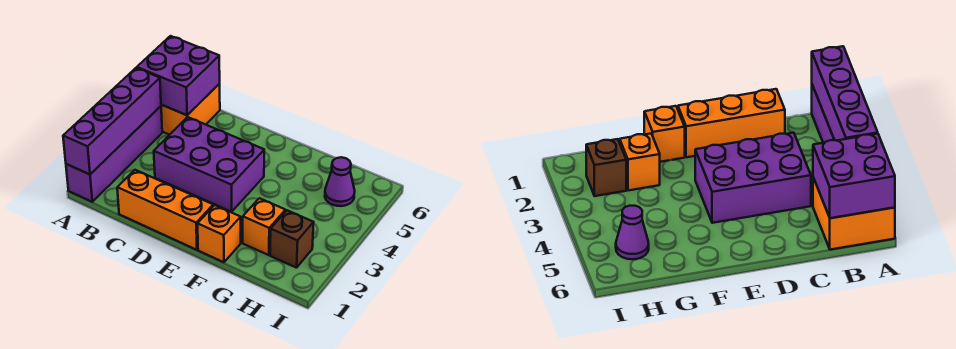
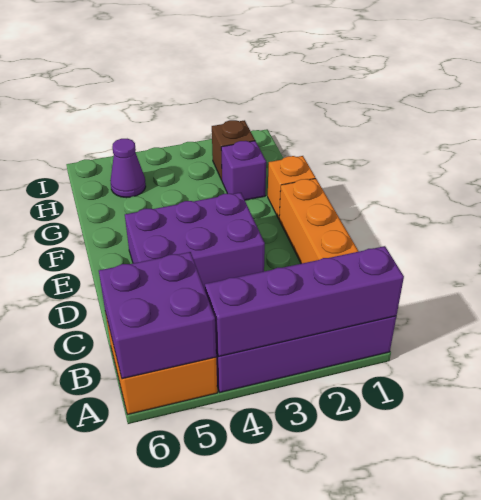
purple 2x3 brick [154,117,264,212] -> purple 2x3 brick turned to [125,193,265,289]
orange 1x1 brick [243,198,286,255] -> purple 1x1 brick [221,141,266,200]

